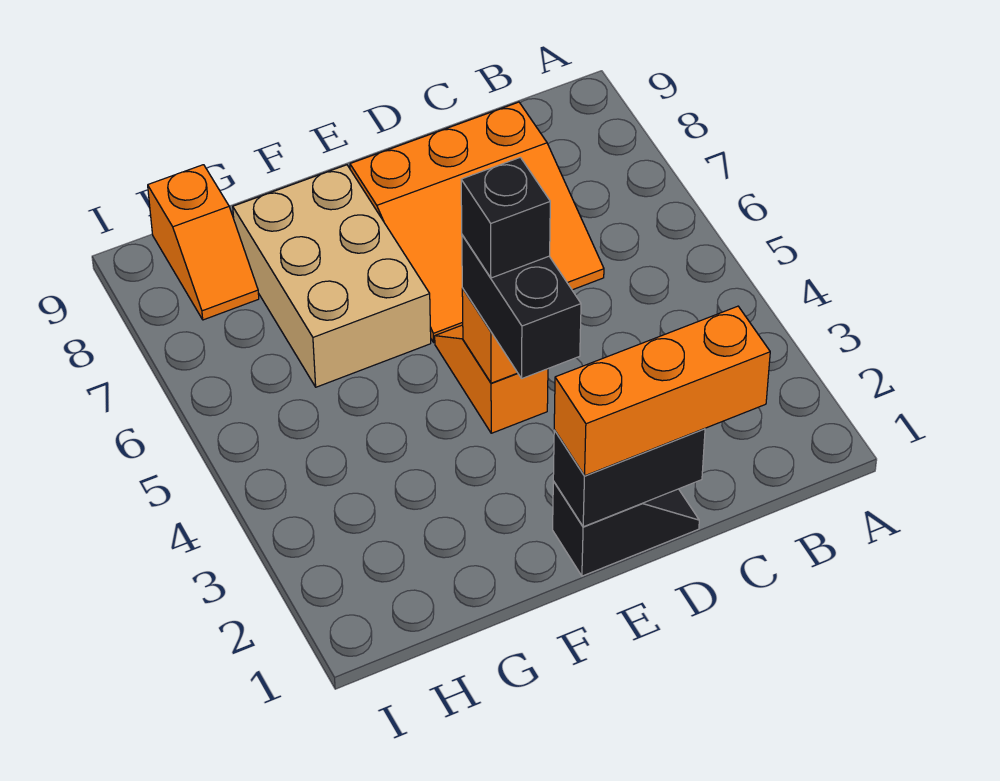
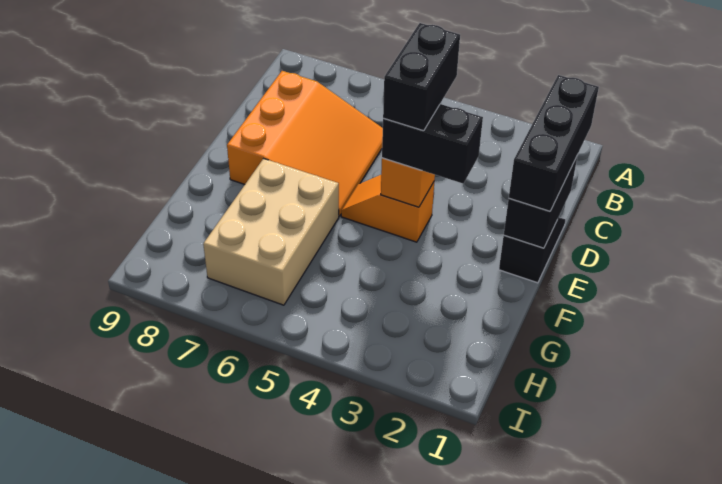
orange 1x3 brick [554,306,770,476] -> black 1x3 brick [509,75,599,211]
black 1x1 brick [461,157,550,278] -> black 1x2 brick [383,23,460,131]
tan 2x3 brick [233,165,431,387] -> tan 2x3 brick turned to [203,159,339,305]
orange 1x2 slope [148,165,259,320] -> none

